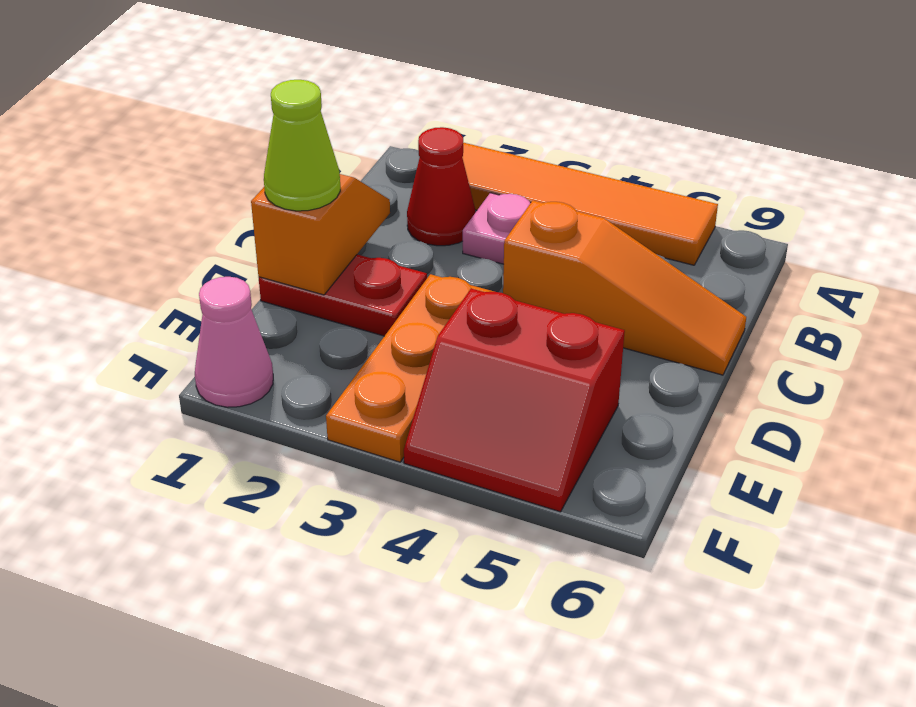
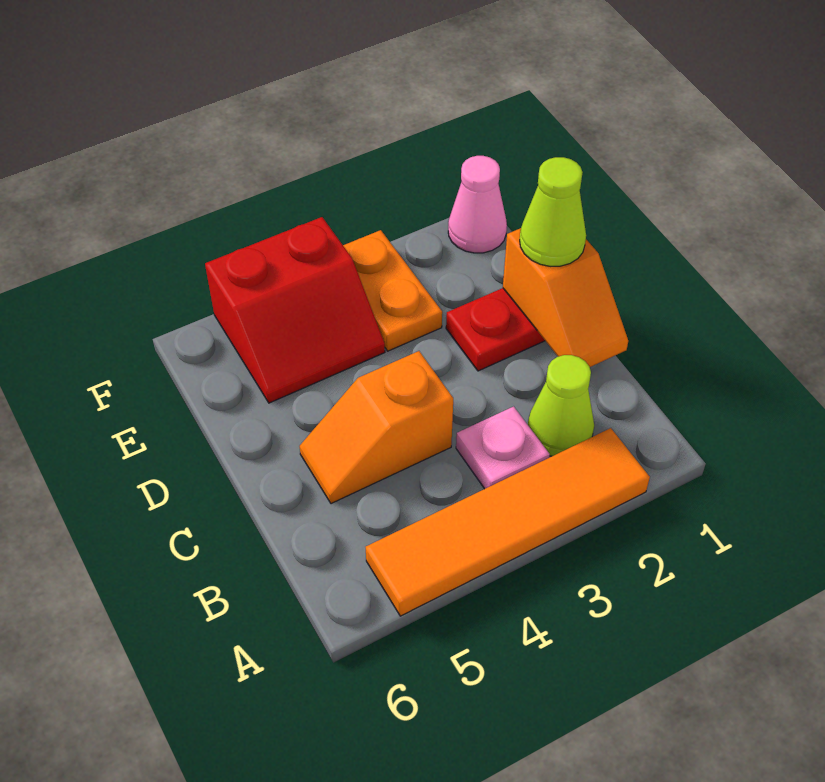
red 1x1 cone [407,127,476,246] -> lime 1x1 cone [528,355,594,456]
orange 1x3 slope [503,200,746,375] -> orange 1x2 slope [300,351,453,504]
orange 1x3 plate [326,274,494,462] -> orange 1x2 plate [343,230,442,351]
red 2x2 slope [404,289,625,512] -> red 2x2 slope turned to [205,217,385,403]

